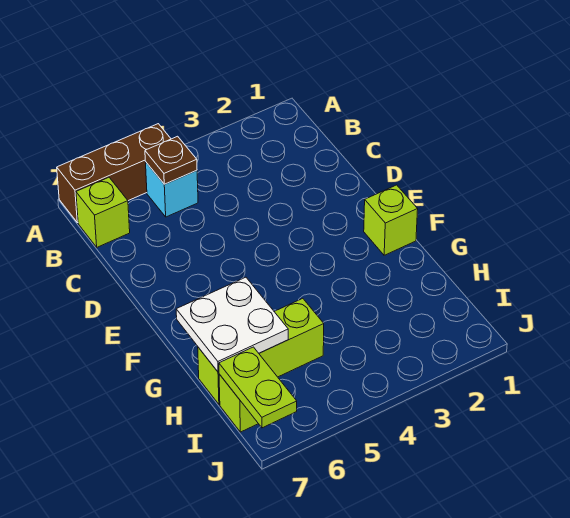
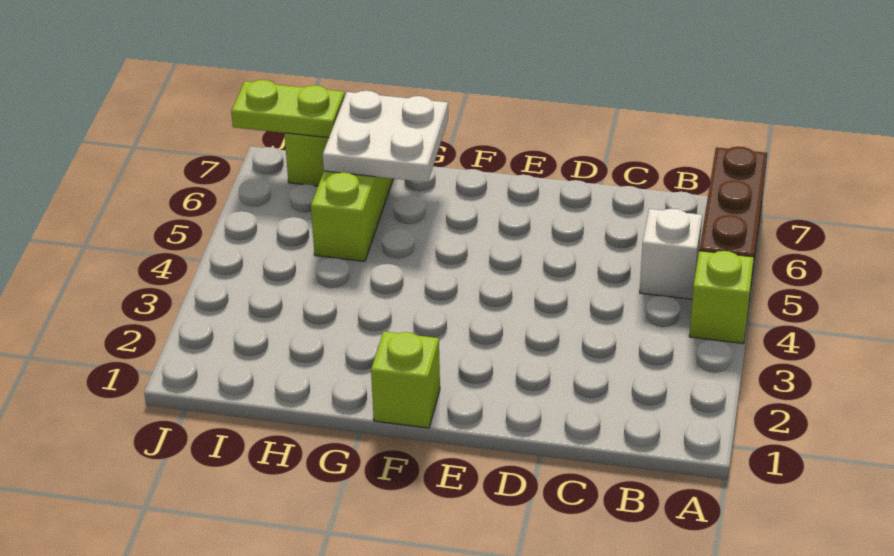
cyan 1x1 brick [146,163,198,217] -> white 1x1 brick [640,209,702,299]
brown 1x1 plate [145,136,197,184] -> none
lime 1x1 brick [76,177,130,247] -> lime 1x1 brick moved to [689,251,754,344]

